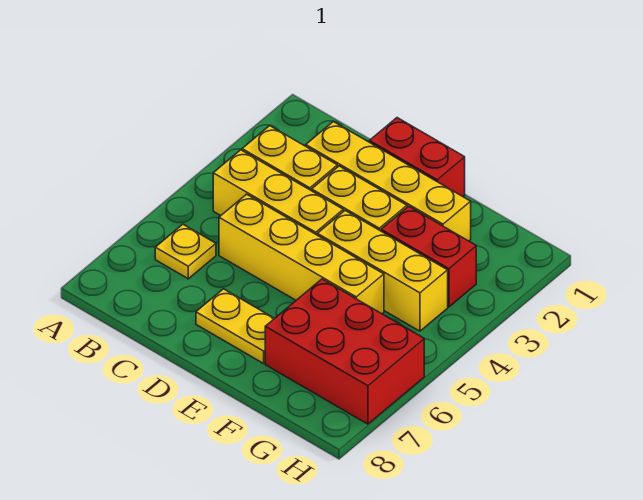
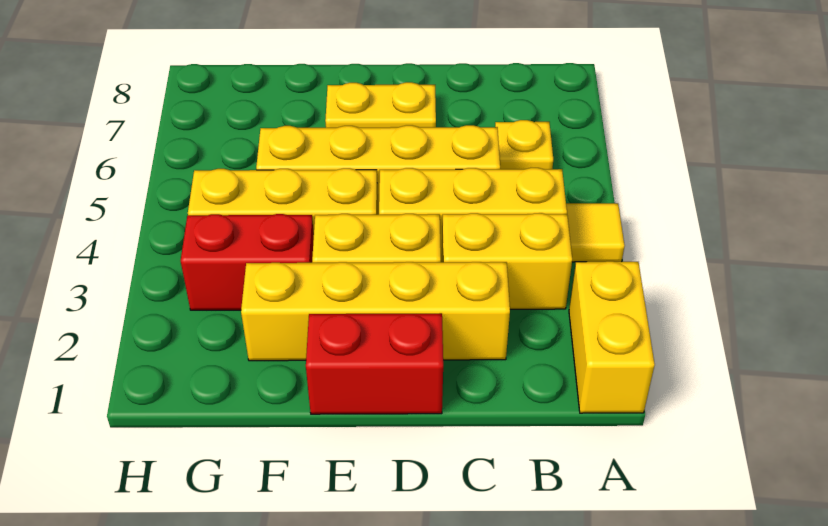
none -> yellow 1x2 brick [569,261,655,413]
none -> yellow 1x1 tile [566,203,625,262]
red 2x3 brick [265,279,424,424] -> none

